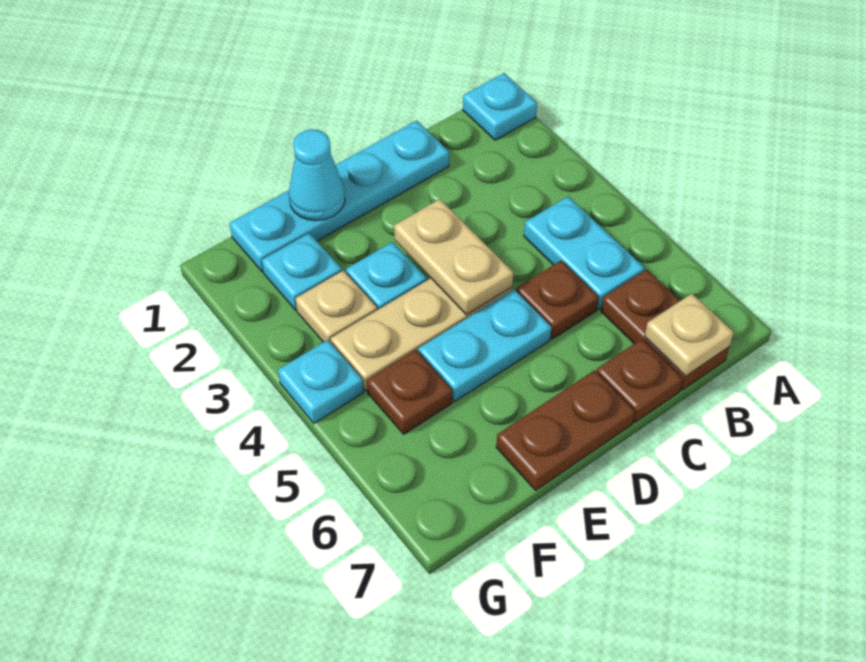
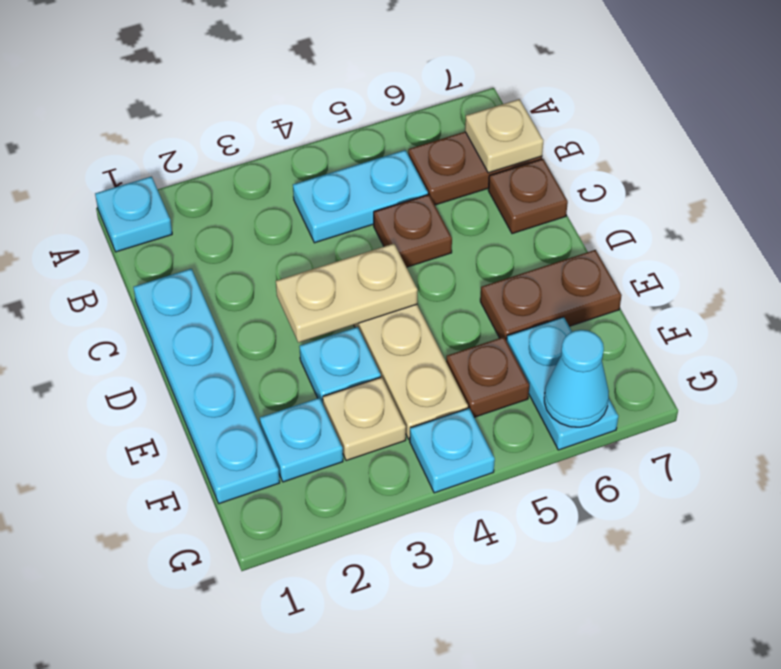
cyan 1x2 plate [418,289,552,401] -> cyan 1x2 plate moved to [507,317,618,450]
brown 1x2 plate [496,370,635,490] -> brown 1x2 plate turned to [480,250,622,341]
cyan 1x1 cone [289,129,345,221] -> cyan 1x1 cone moved to [544,330,609,427]

